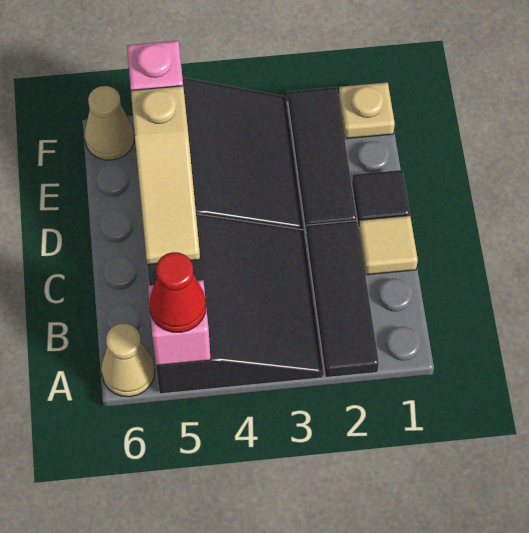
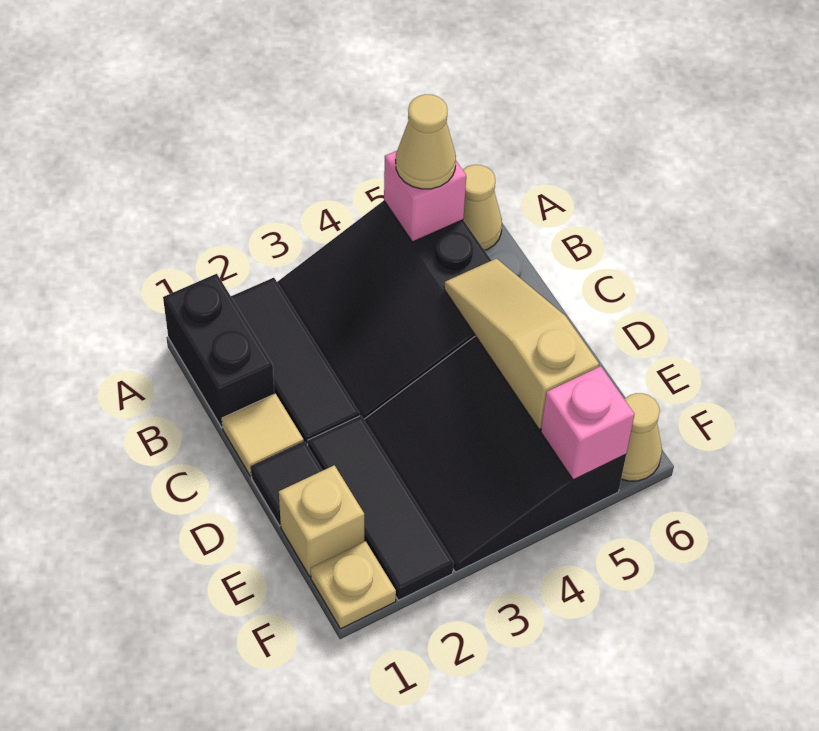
none -> black 1x2 brick [163,274,274,428]
red 1x1 cone [149,252,206,332] -> tan 1x1 cone [396,94,456,189]
none -> tan 1x1 brick [279,465,364,576]

